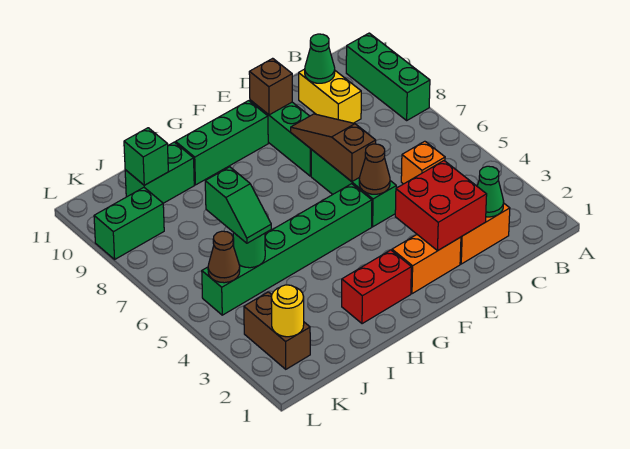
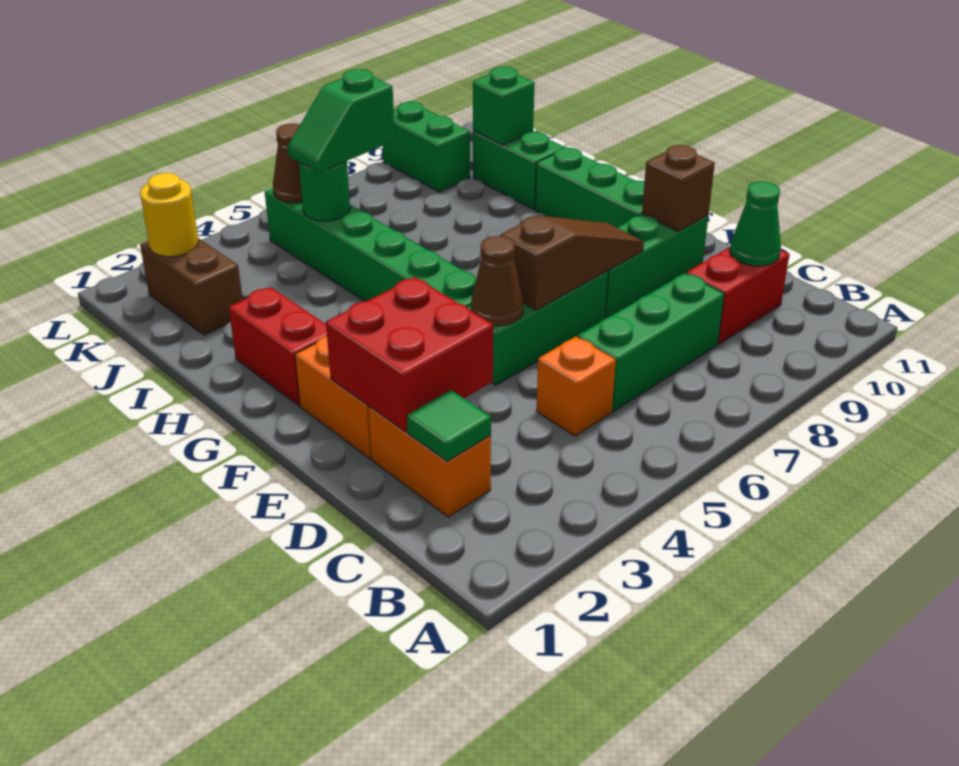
green 1x3 brick [346,33,430,120] -> green 1x3 brick moved to [578,273,724,411]
green 1x1 cone [477,166,504,217] -> green 1x1 tile [407,390,491,461]
yellow 1x2 brick [299,69,361,123] -> red 1x2 brick [686,247,789,344]
brown 1x2 brick [244,292,310,369] -> brown 1x2 brick turned to [140,238,243,335]

